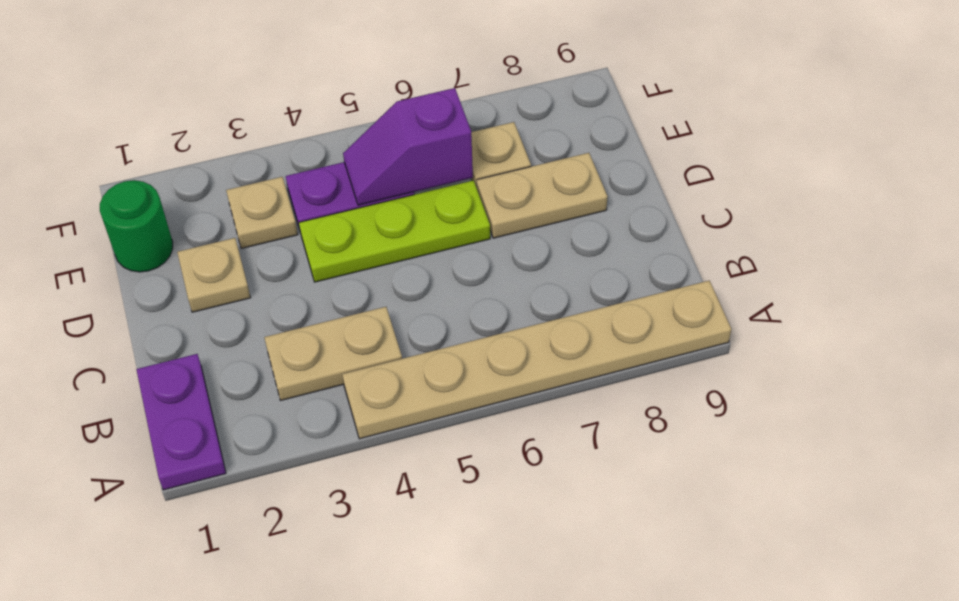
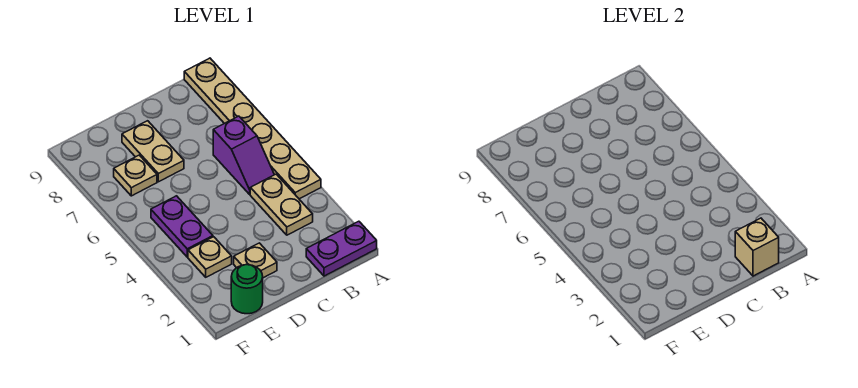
none -> tan 1x1 brick [735,218,779,276]
lime 1x3 plate [299,181,490,282] -> none
purple 1x2 slope [343,88,473,205] -> purple 1x2 slope moved to [213,116,274,194]

